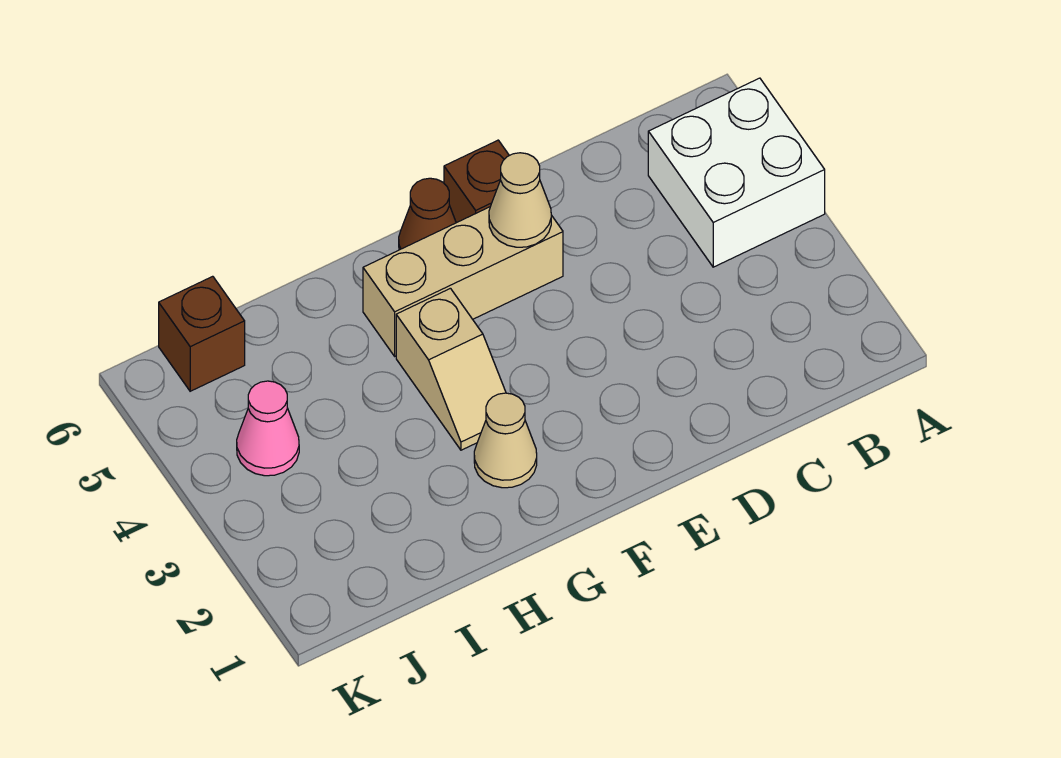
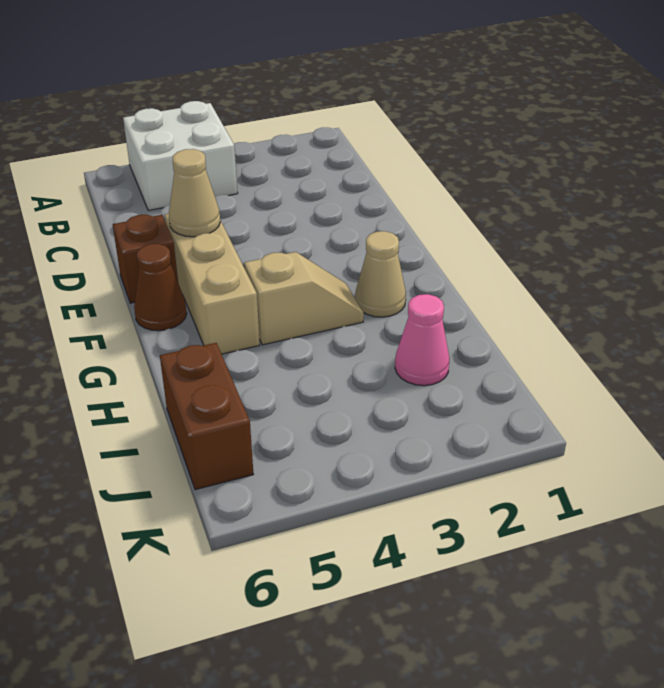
pink 1x1 cone [237,381,299,476] -> pink 1x1 cone moved to [395,294,450,386]
brown 1x1 brick [159,276,245,391] -> brown 1x2 brick [160,343,253,490]

